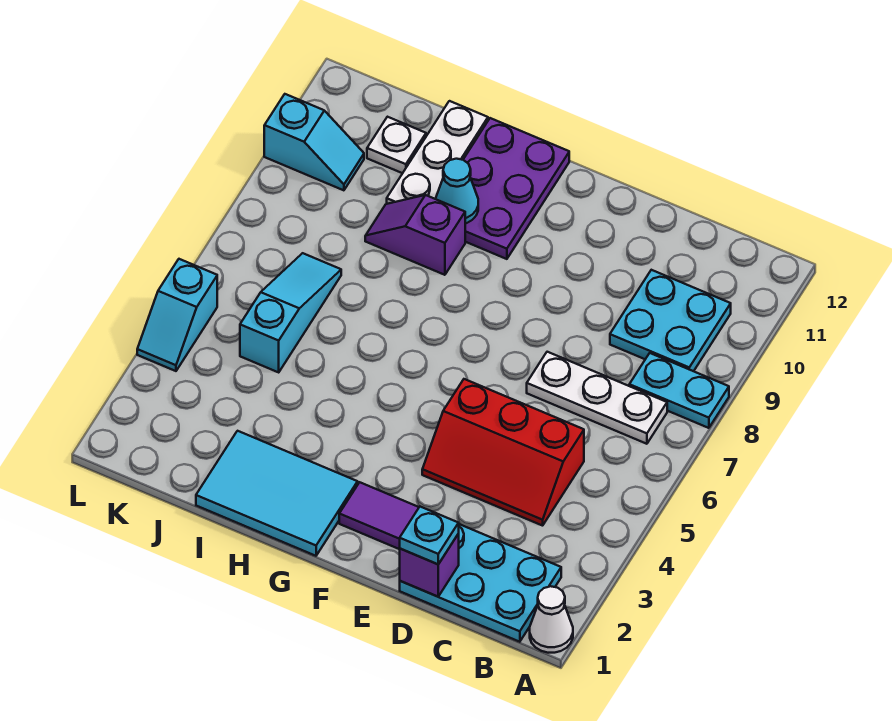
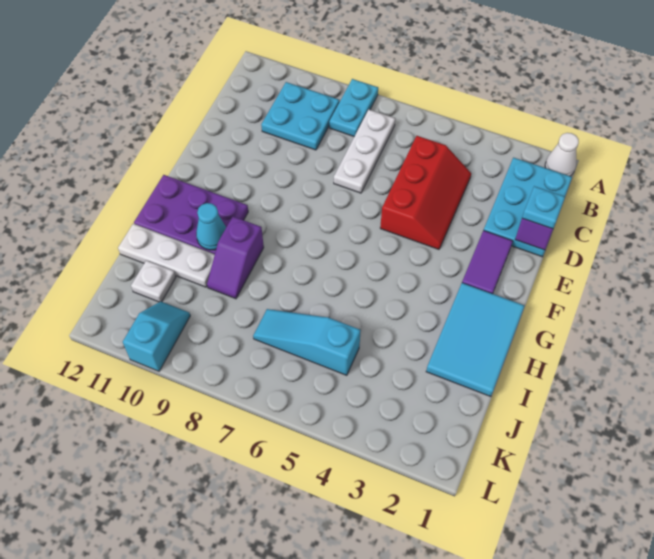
cyan 1x2 slope [137,259,217,371] -> none

